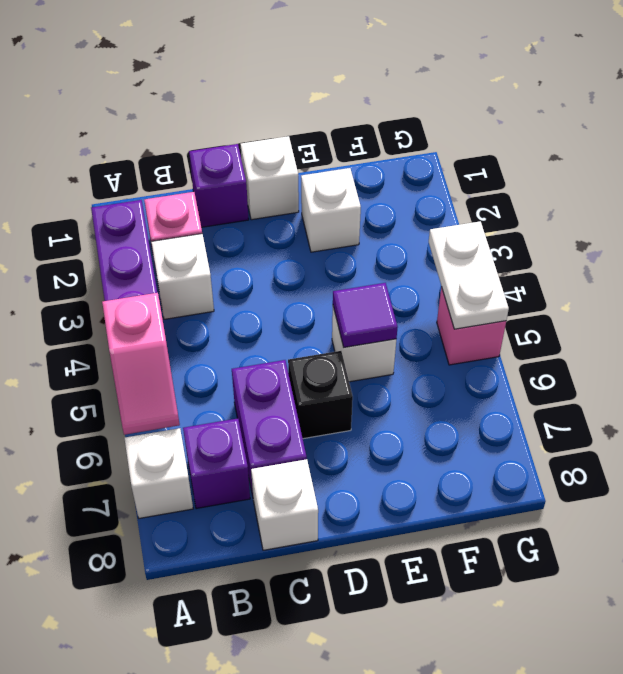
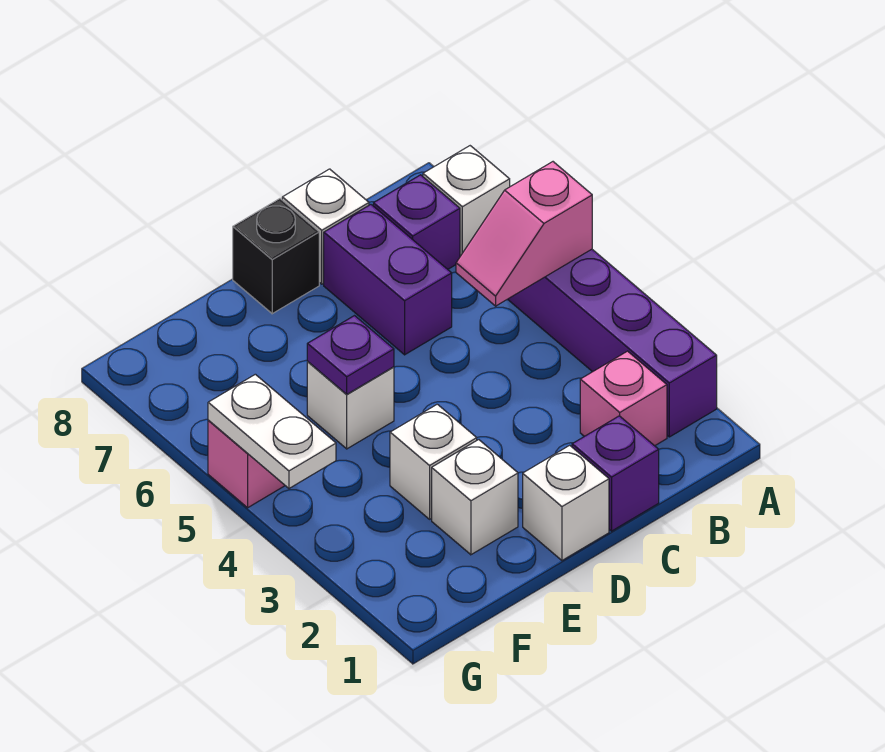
pink 1x2 slope [102,293,180,435] -> pink 1x2 slope turned to [456,162,592,306]
white 1x1 brick [151,234,214,319] -> white 1x1 brick moved to [390,404,477,519]
black 1x1 brick [288,351,353,439] -> black 1x1 brick moved to [233,199,319,314]
purple 1x1 tile [333,283,398,347] -> purple 1x1 plate [307,316,394,394]

